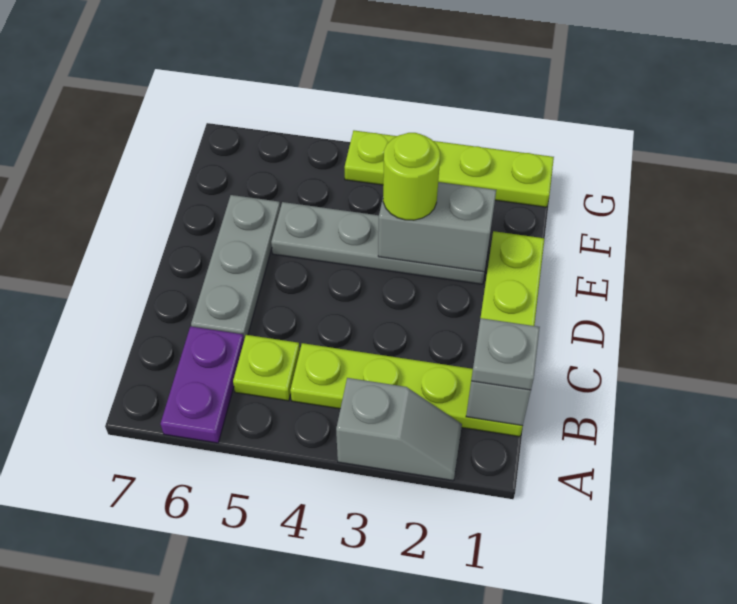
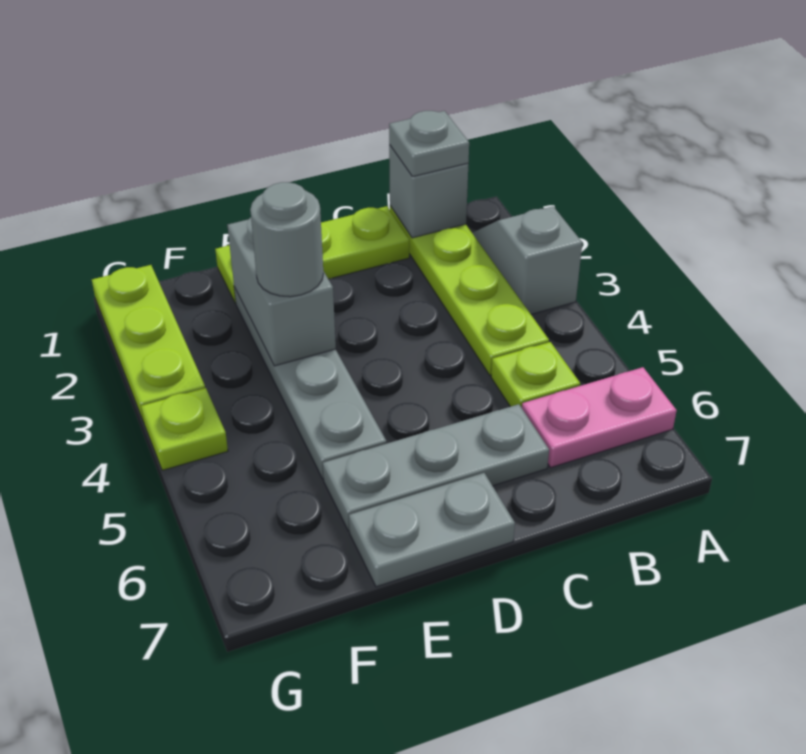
purple 1x2 plate [161,326,244,443] -> pink 1x2 plate [522,367,677,468]
none -> grey 1x2 plate [349,473,515,587]
lime 1x1 round brick [383,133,440,220] -> grey 1x1 round brick [250,182,323,297]

